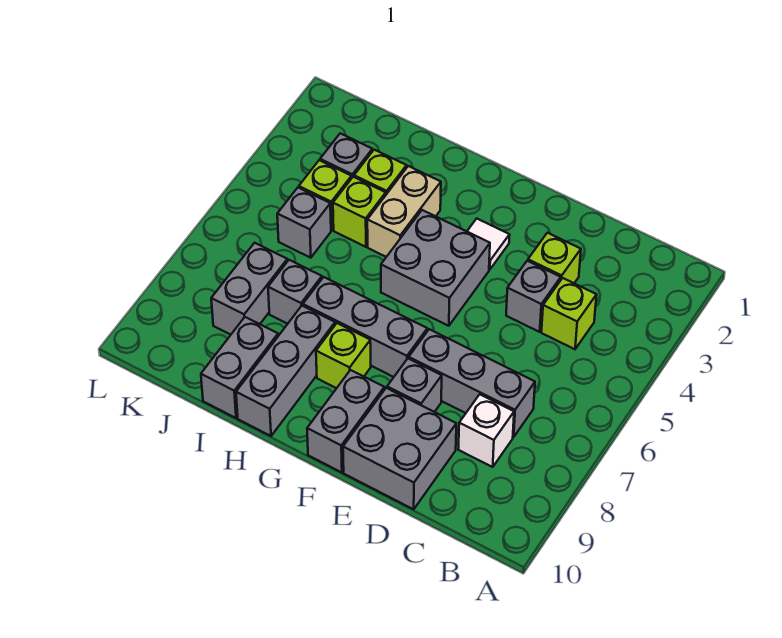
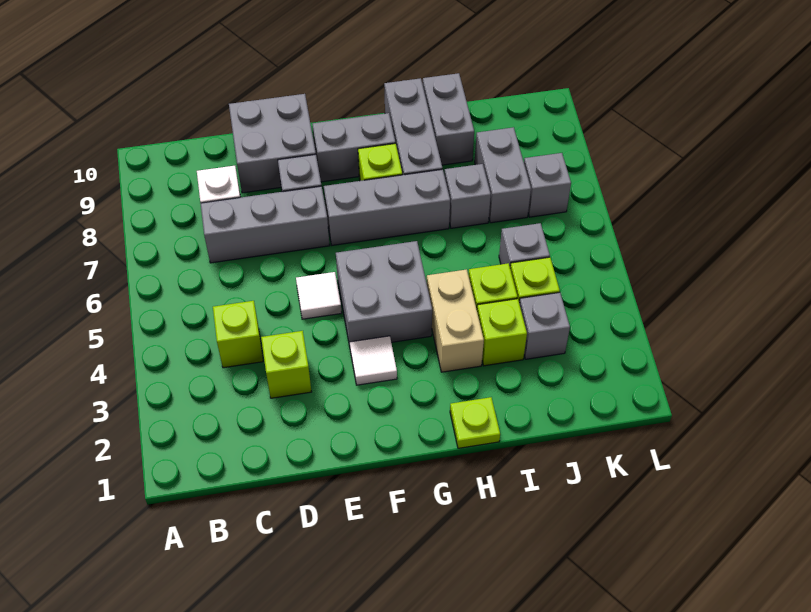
grey 1x1 brick [506,261,561,332] -> grey 1x1 brick moved to [524,153,571,217]
none -> white 1x1 tile [296,272,342,319]
grey 1x2 brick [307,370,384,472] -> grey 1x2 brick turned to [313,113,395,182]
none -> lime 1x1 plate [450,397,500,448]

